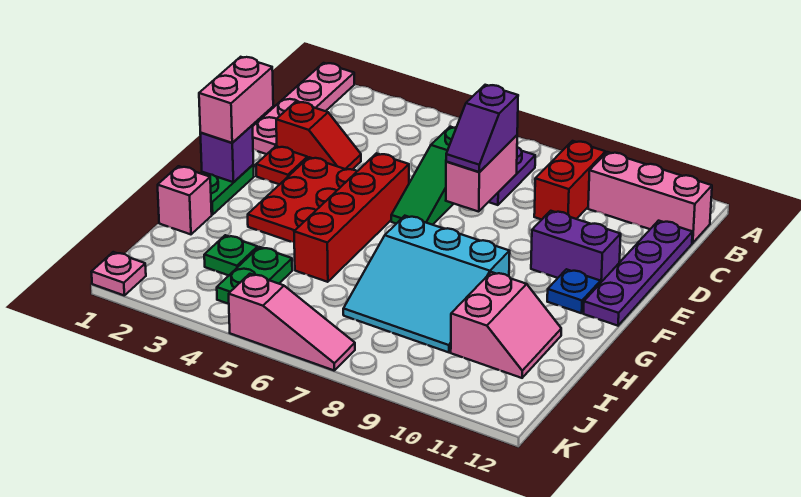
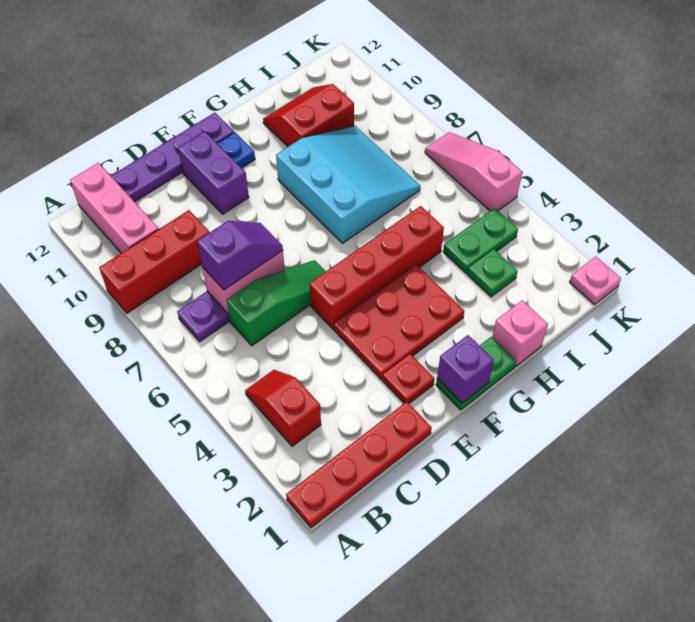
pink 1x4 plate [252,63,354,154] -> red 1x4 plate [286,402,432,528]
red 1x2 brick [534,141,606,220] -> red 1x3 brick [99,210,210,313]
red 1x2 slope [276,102,361,170] -> red 1x2 slope moved to [245,370,321,446]
pink 1x2 brick [199,57,273,143] -> none
pink 2x2 slope [451,272,561,378] -> red 2x2 slope [263,84,354,147]

